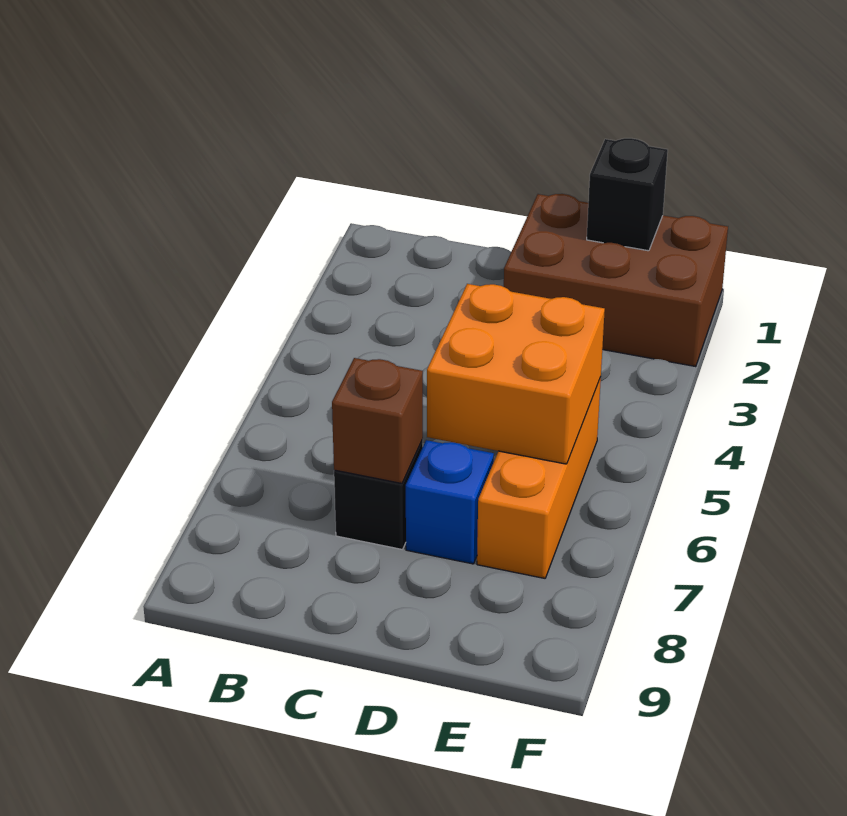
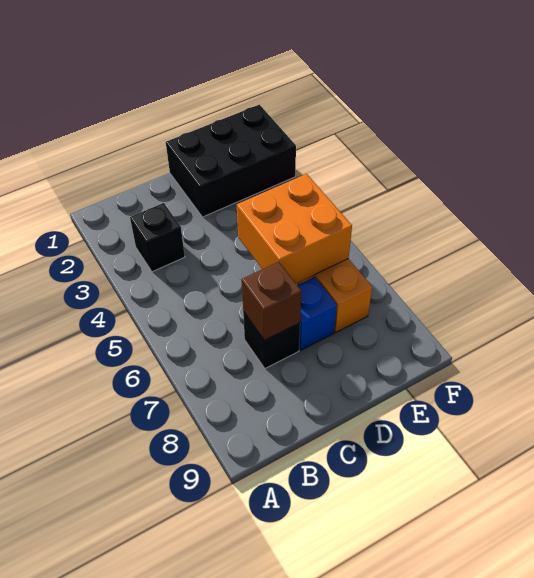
brown 2x3 brick [504,194,728,367] -> black 2x3 brick [166,105,296,217]
black 1x1 brick [587,138,668,251] -> black 1x1 brick moved to [130,203,185,272]

